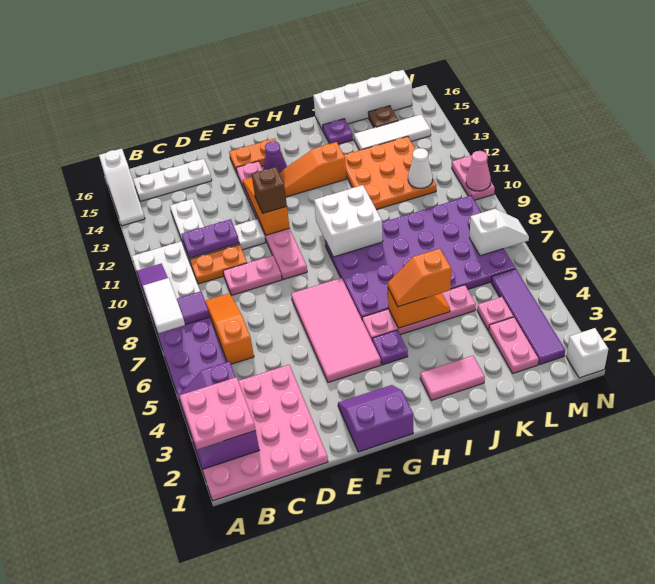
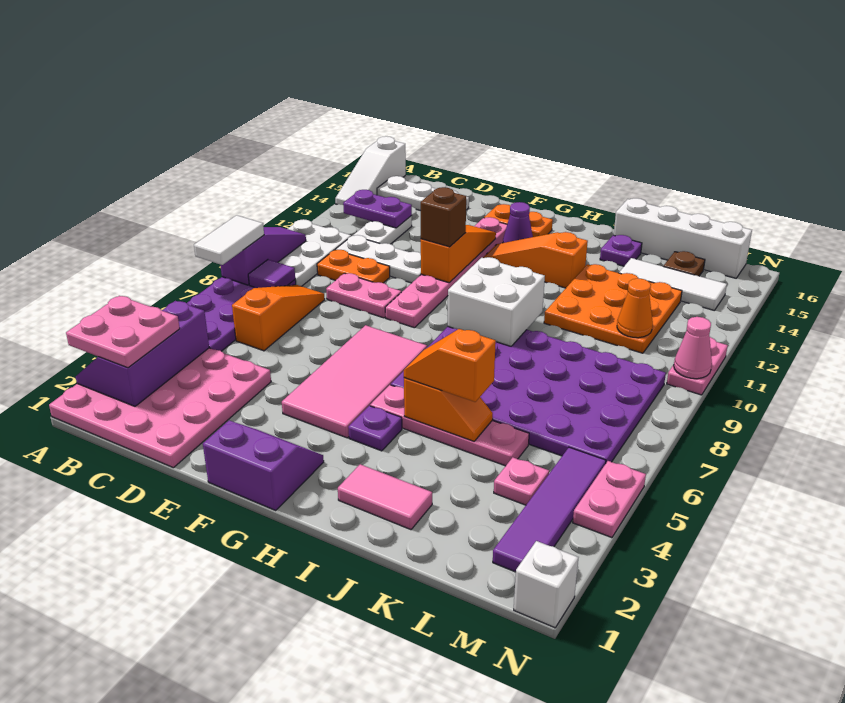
purple 1x2 plate [181,219,239,258] -> purple 1x2 plate moved to [343,190,412,228]
pink 1x2 plate [489,317,539,373] -> pink 1x2 plate moved to [573,461,646,538]
white 1x1 cone [408,148,433,188] -> orange 1x1 cone [617,278,653,338]
white 1x2 slope [469,209,529,256] -> none

